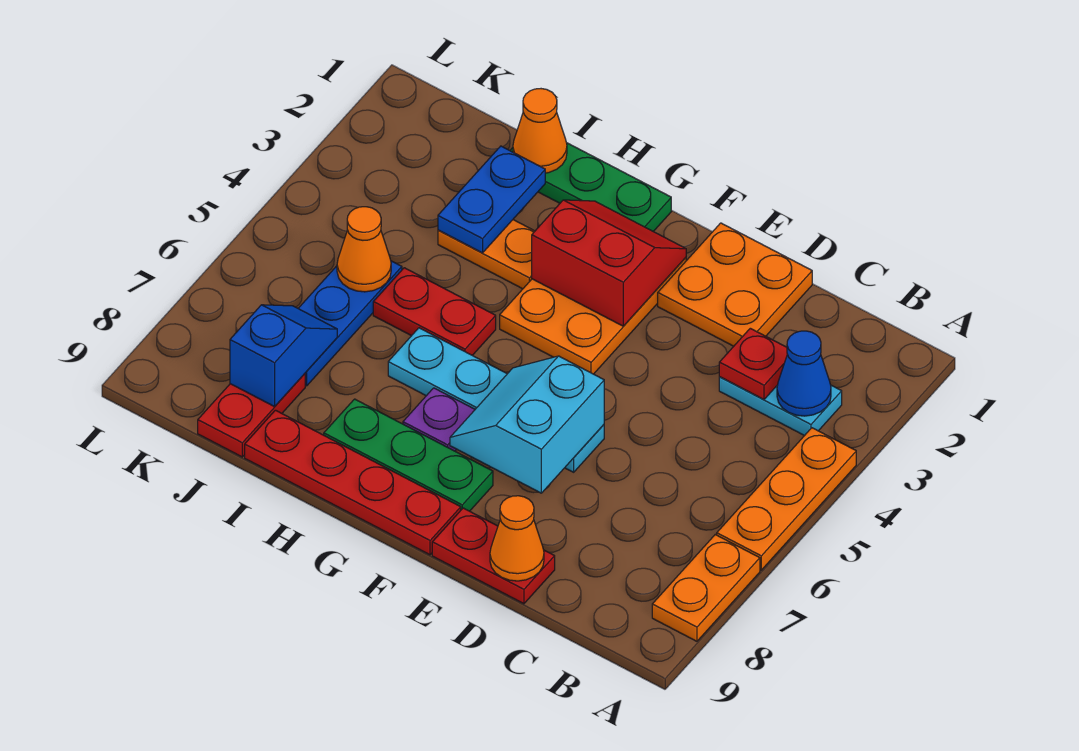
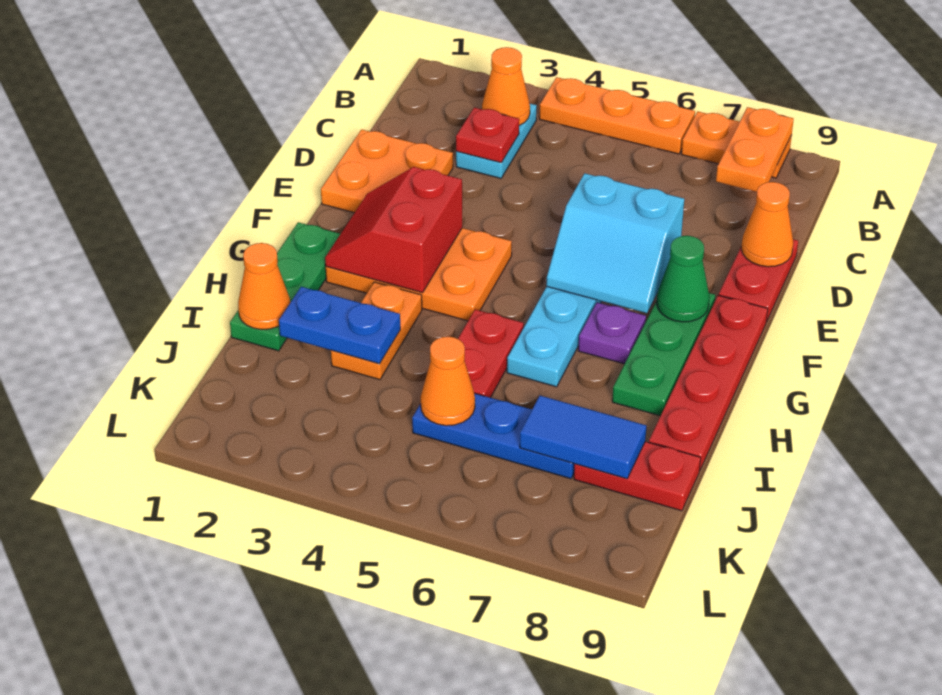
none -> orange 1x2 plate [716,107,794,192]
blue 1x1 cone [777,331,831,416] -> orange 1x1 cone [482,47,530,125]
none -> green 1x1 cone [657,236,709,322]
blue 1x2 slope [230,305,337,407] -> blue 1x2 tile [520,396,646,479]

